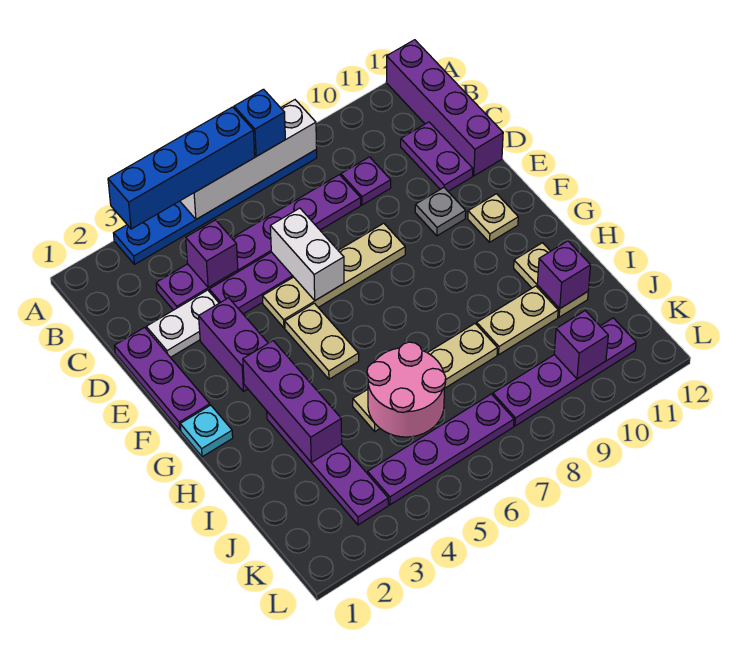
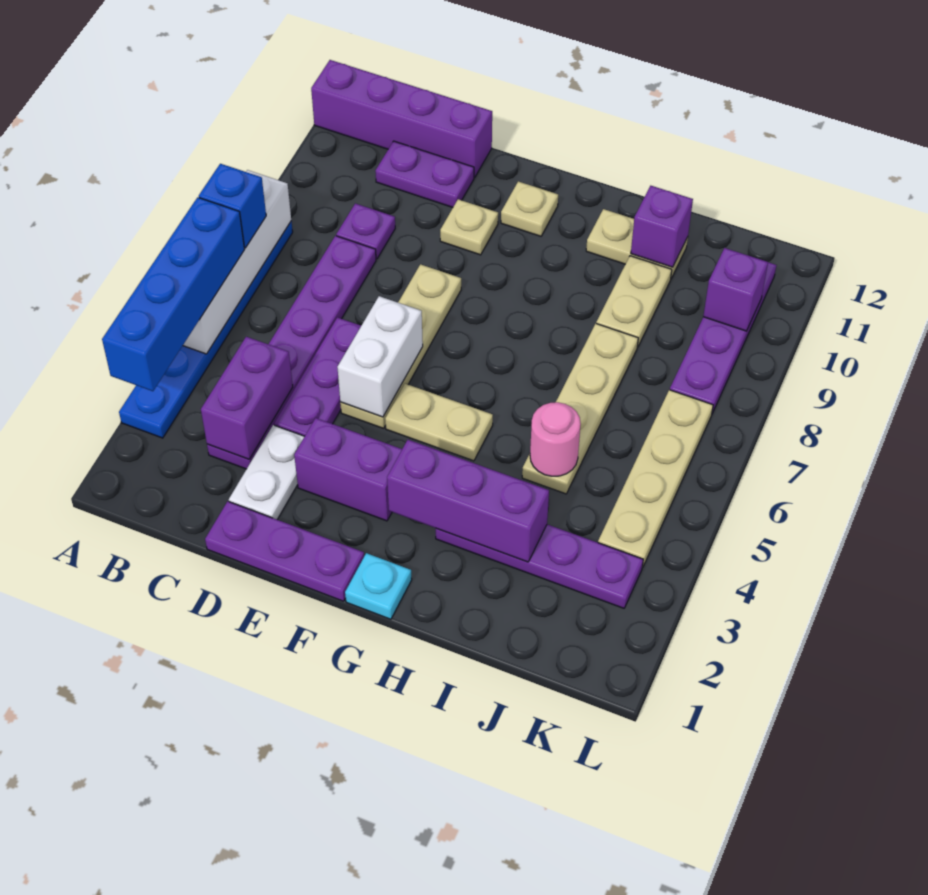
purple 1x1 brick [186,220,238,287] -> purple 1x2 brick [201,337,293,459]
white 1x2 brick [270,208,344,300] -> white 1x2 brick turned to [337,296,423,417]
grey 1x1 plate [415,188,466,236] -> tan 1x1 plate [440,199,498,255]
pink 2x2 round brick [367,342,446,437] -> pink 1x1 round brick [530,402,581,476]
purple 1x4 plate [368,394,514,505] -> tan 1x4 plate [598,390,713,568]

